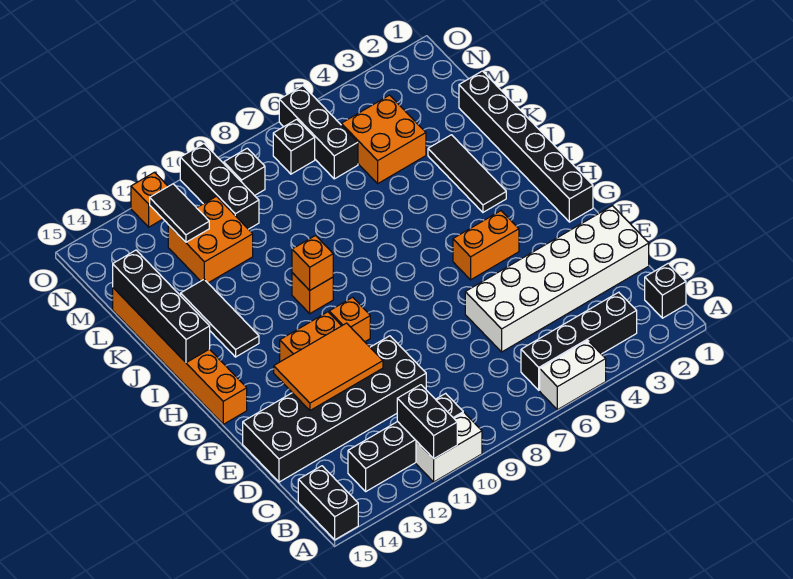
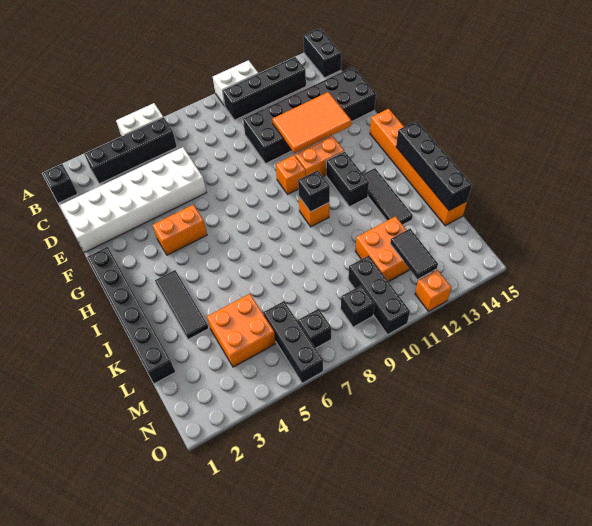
black 1x2 brick [397,385,457,459] -> black 1x2 brick moved to [326,151,369,207]
orange 1x1 brick [292,236,333,290] -> black 1x1 brick [298,170,330,212]

